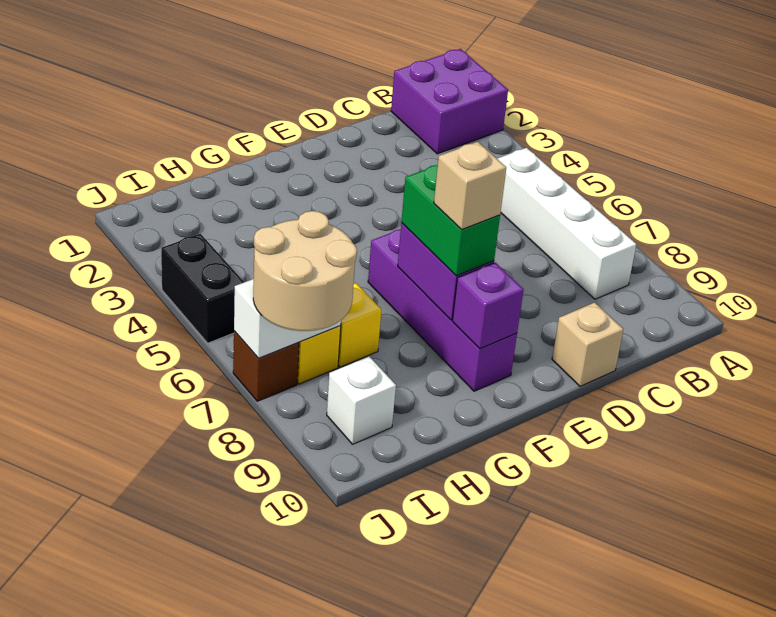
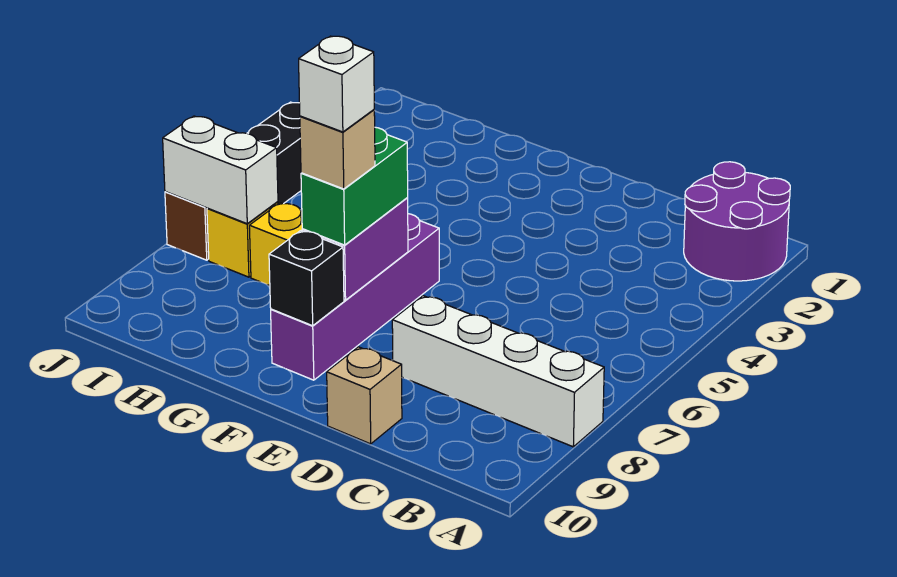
purple 2x2 brick [391,49,508,154] -> purple 2x2 round brick [684,162,790,281]
white 1x4 brick [497,148,636,299] -> white 1x4 brick turned to [392,296,604,447]
purple 1x1 brick [452,263,524,349] -> black 1x1 brick [269,231,344,326]
tan 2x2 round brick [253,211,357,331] -> none
white 1x1 brick [327,357,396,444] -> white 1x1 brick moved to [299,36,374,132]

